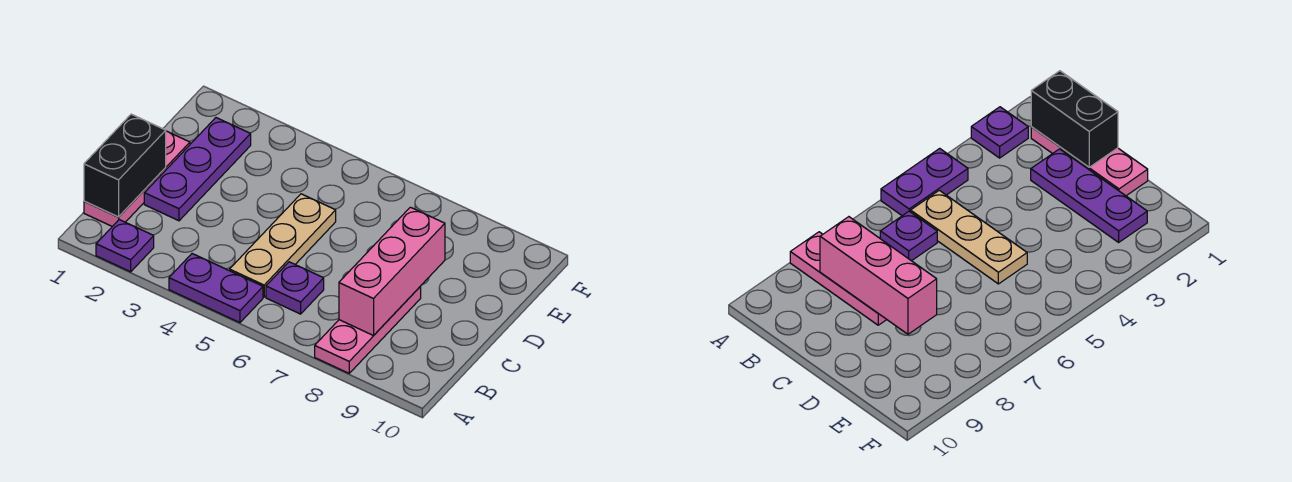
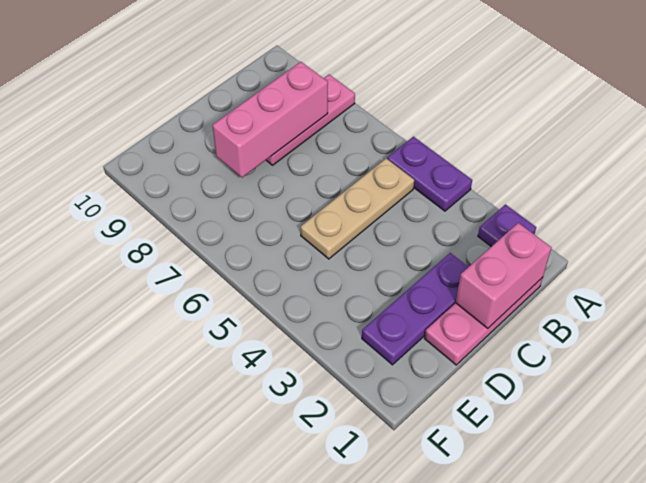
black 1x2 brick [84,114,166,217] -> pink 1x2 brick [456,223,552,328]
purple 1x1 plate [266,262,324,314] -> none

